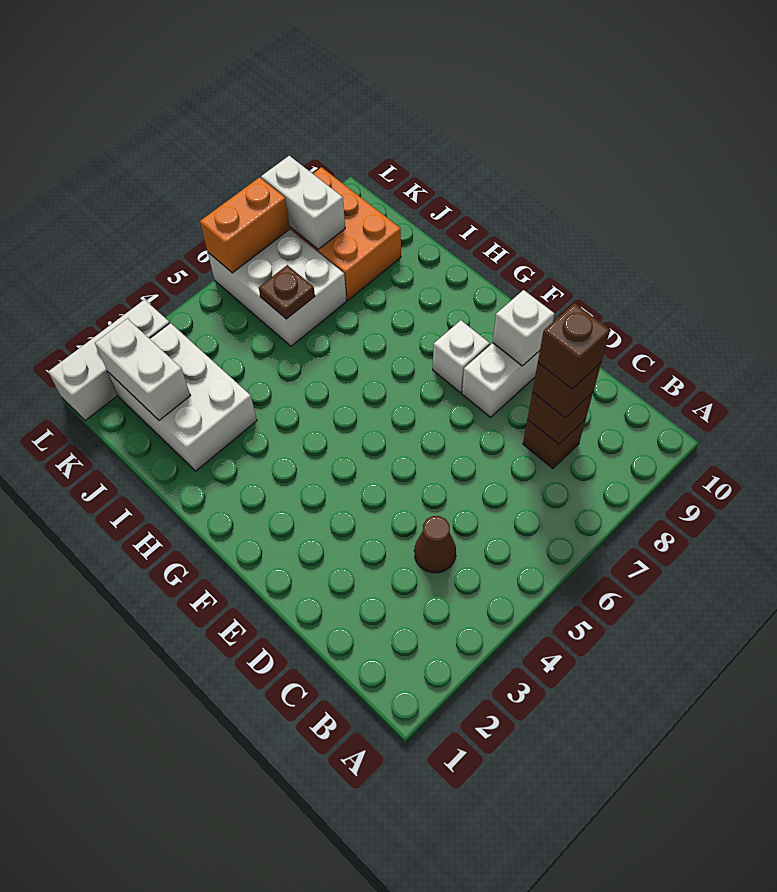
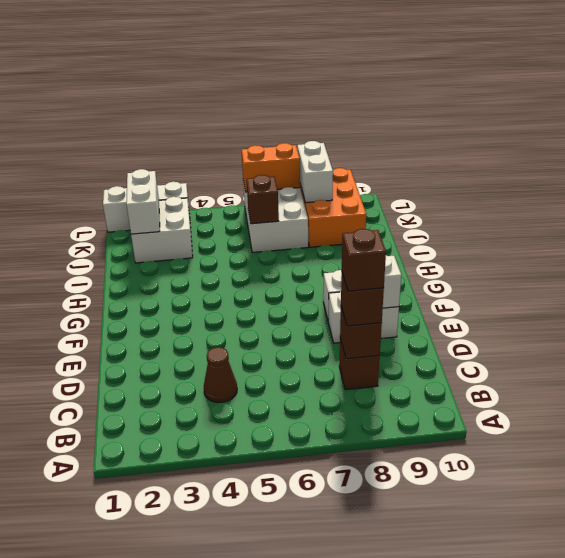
white 2x3 brick [108,323,257,471] -> white 2x2 brick [131,197,193,263]
brown 1x1 plate [259,265,315,319] -> brown 1x1 brick [247,175,279,224]

